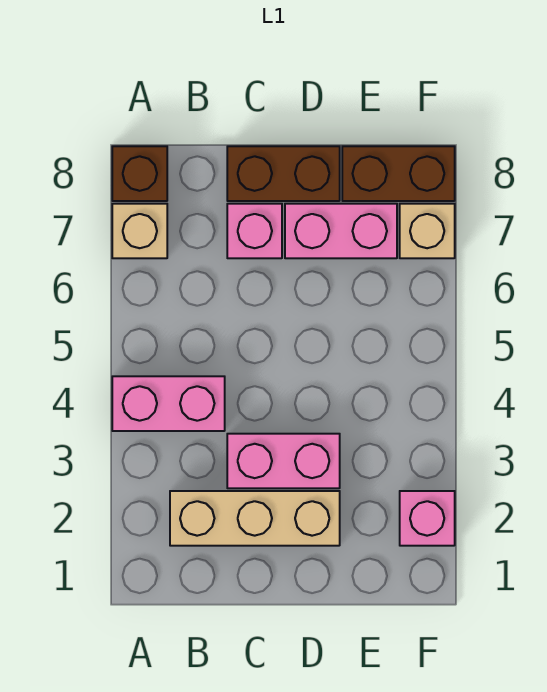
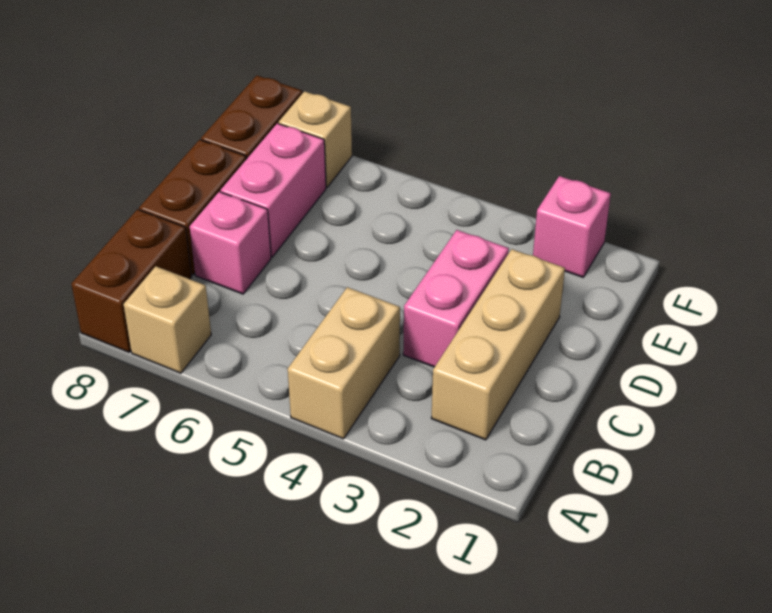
pink 1x2 brick [112,376,225,431] -> tan 1x2 brick [288,287,400,439]
brown 1x1 brick [112,146,167,201] -> brown 1x2 brick [71,209,192,352]

